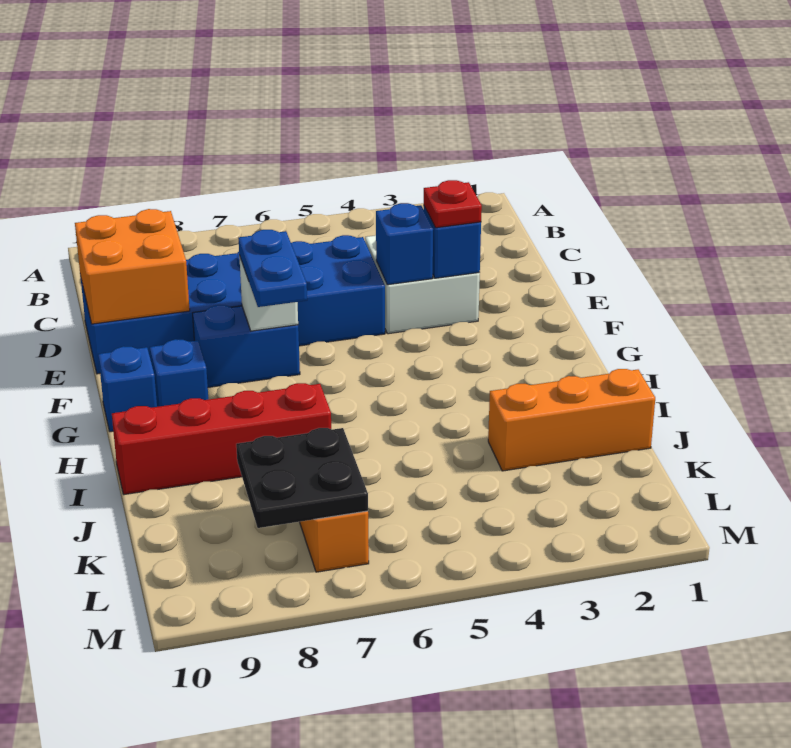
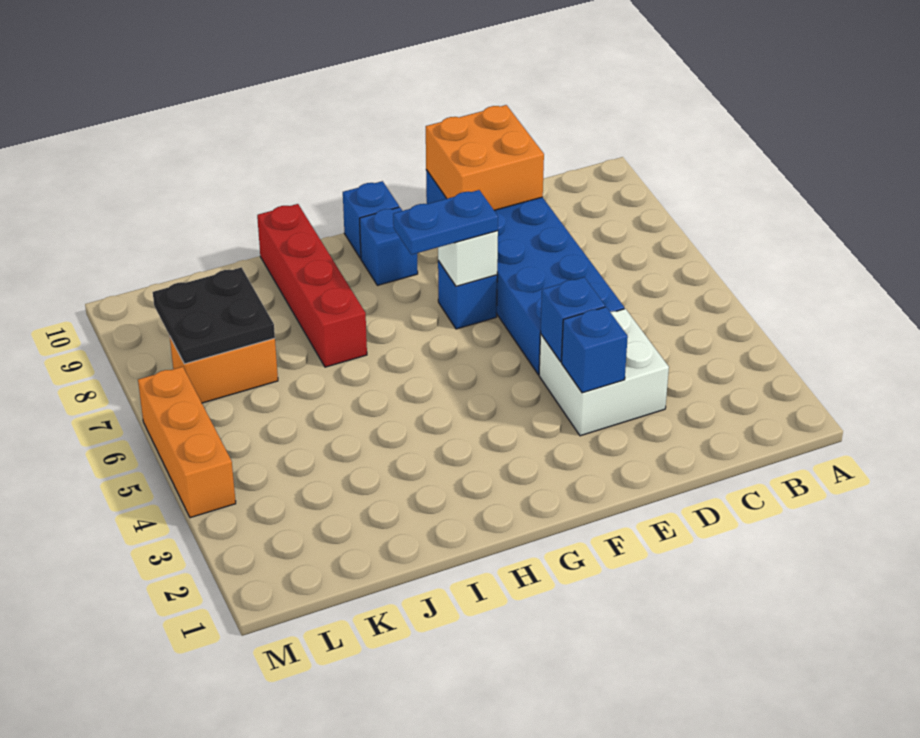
red 1x1 plate [424,180,482,228] -> none
blue 1x2 brick [193,305,300,387] -> blue 1x1 brick [438,261,497,329]
orange 1x3 brick [488,369,655,471] -> orange 1x3 brick moved to [138,367,236,518]

